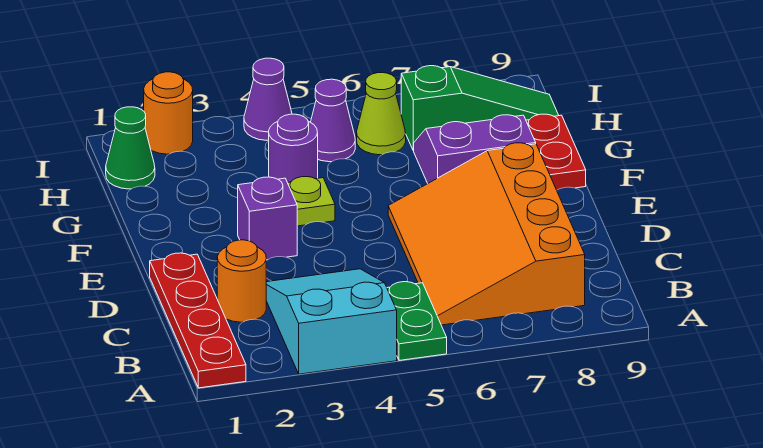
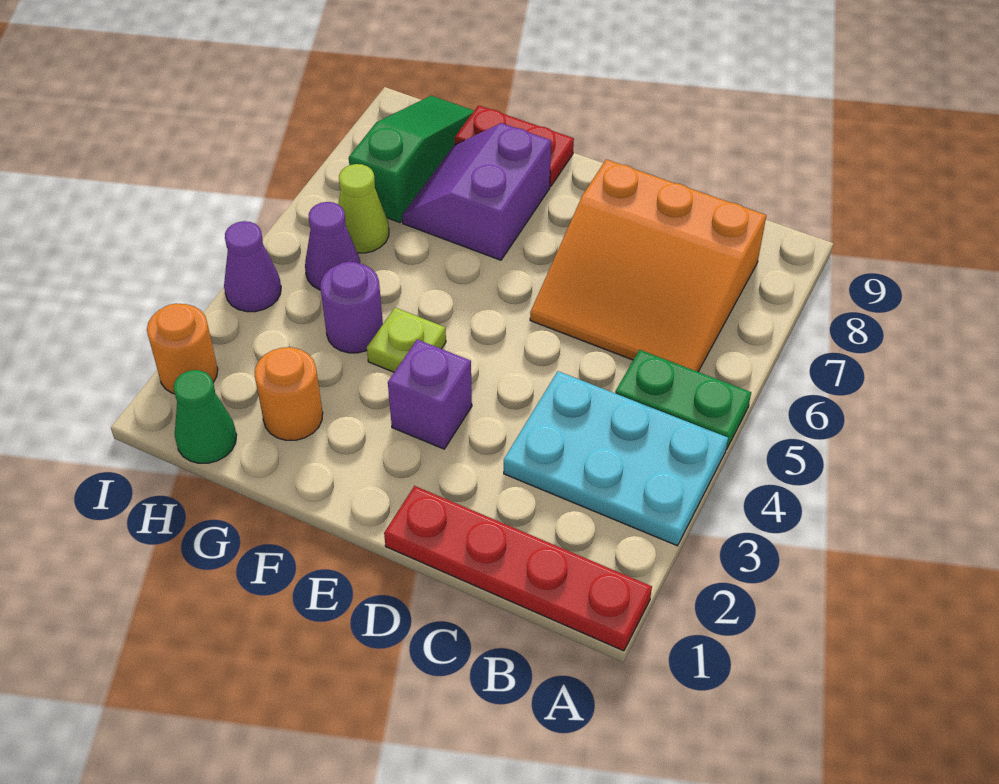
cyan 2x3 slope [266,269,397,374] -> cyan 2x3 plate [504,371,728,546]
orange 3x4 slope [388,143,585,325] -> orange 3x3 slope [530,159,766,372]
orange 1x1 round brick [217,240,266,322] -> orange 1x1 round brick moved to [255,347,323,440]

